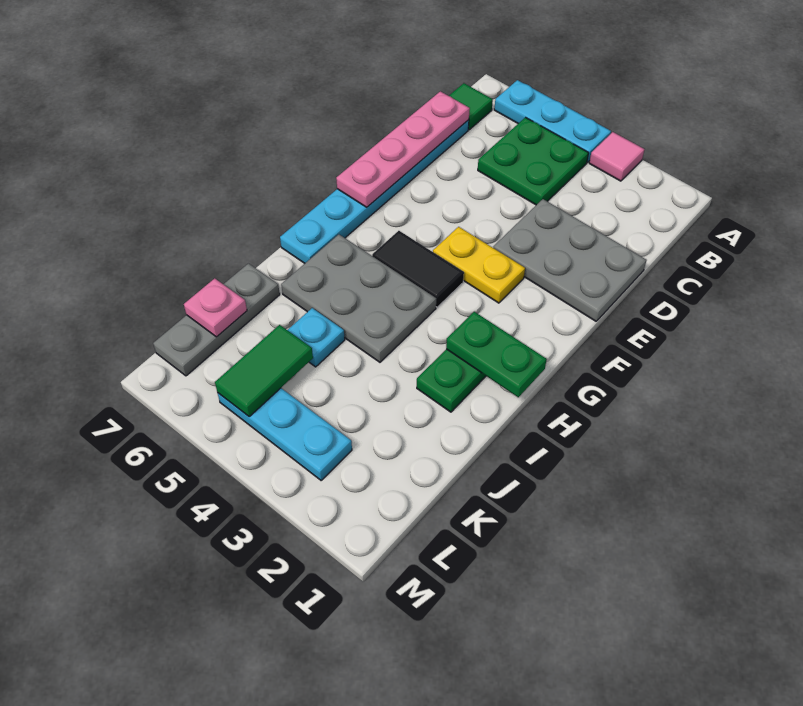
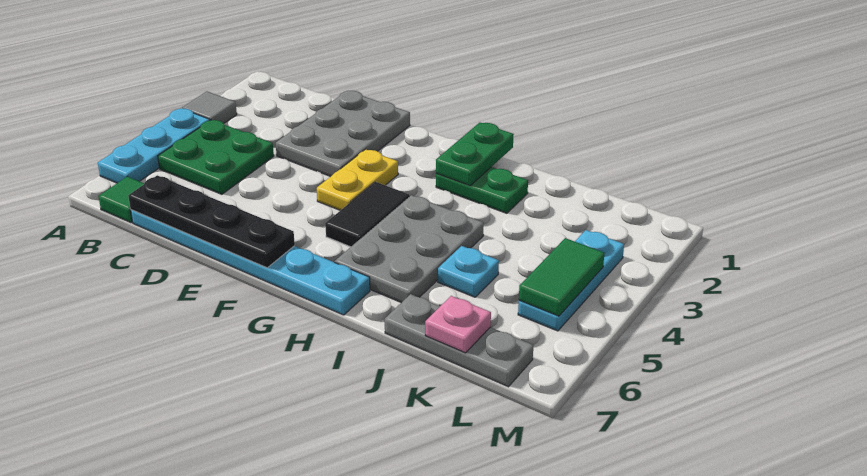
pink 1x1 tile [589,132,645,181] -> grey 1x1 tile [182,92,237,123]
pink 1x4 plate [336,91,470,207] -> black 1x4 plate [128,175,295,268]
green 1x2 tile [215,325,313,416] -> green 1x2 tile turned to [519,238,604,316]

